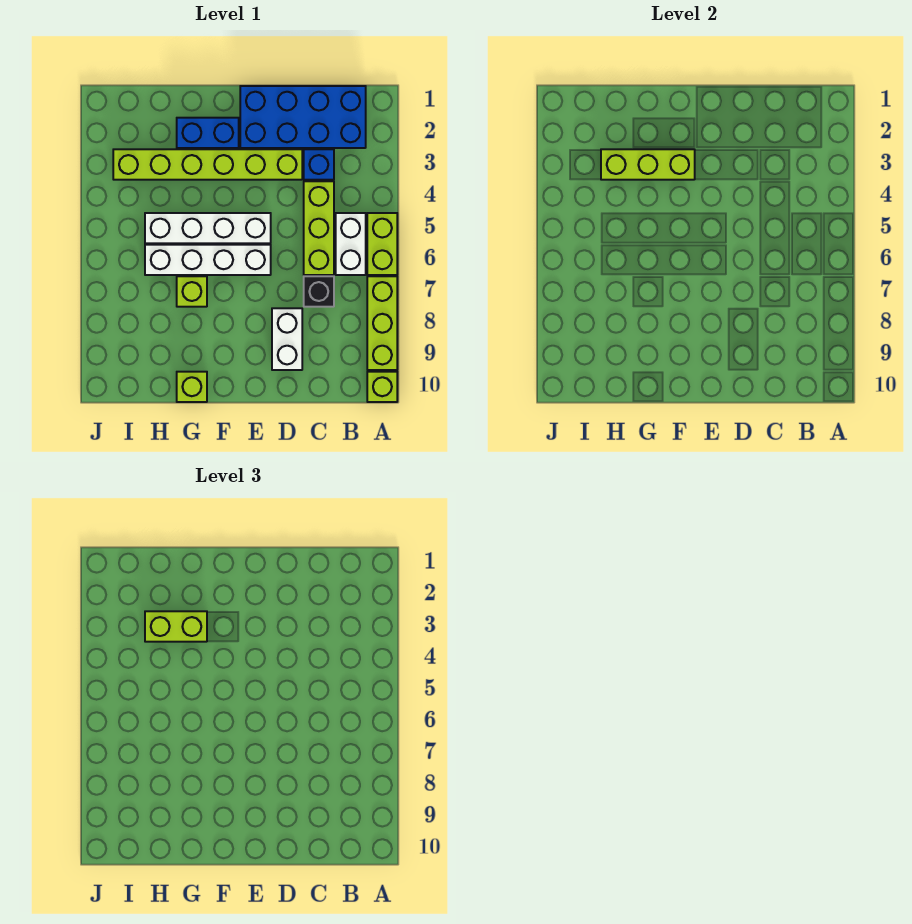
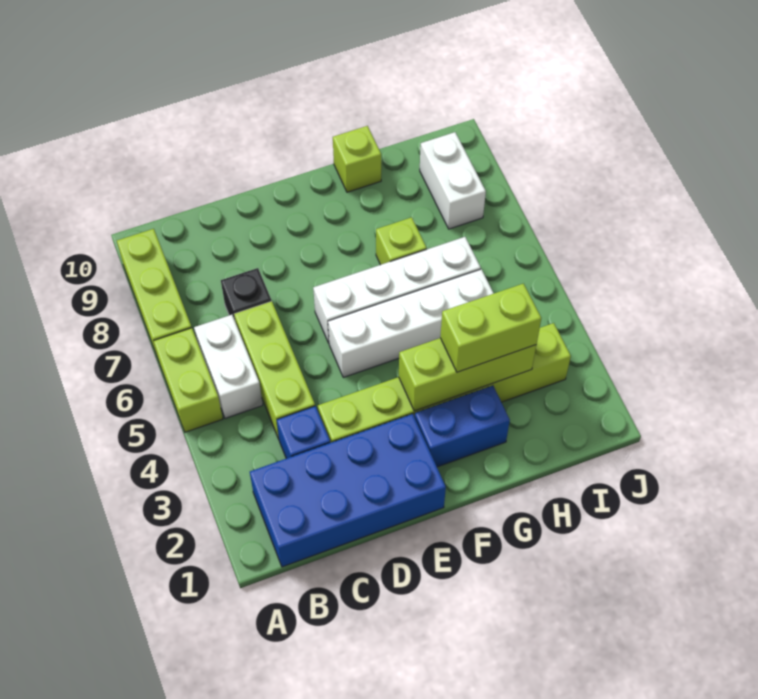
lime 1x1 brick [367,372,397,402] -> none
white 1x2 brick [272,308,302,370] -> white 1x2 brick moved to [420,132,486,229]

